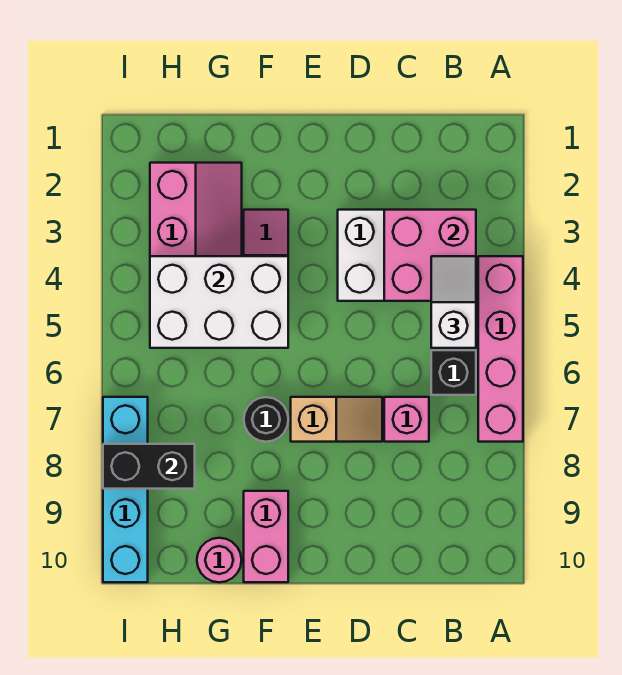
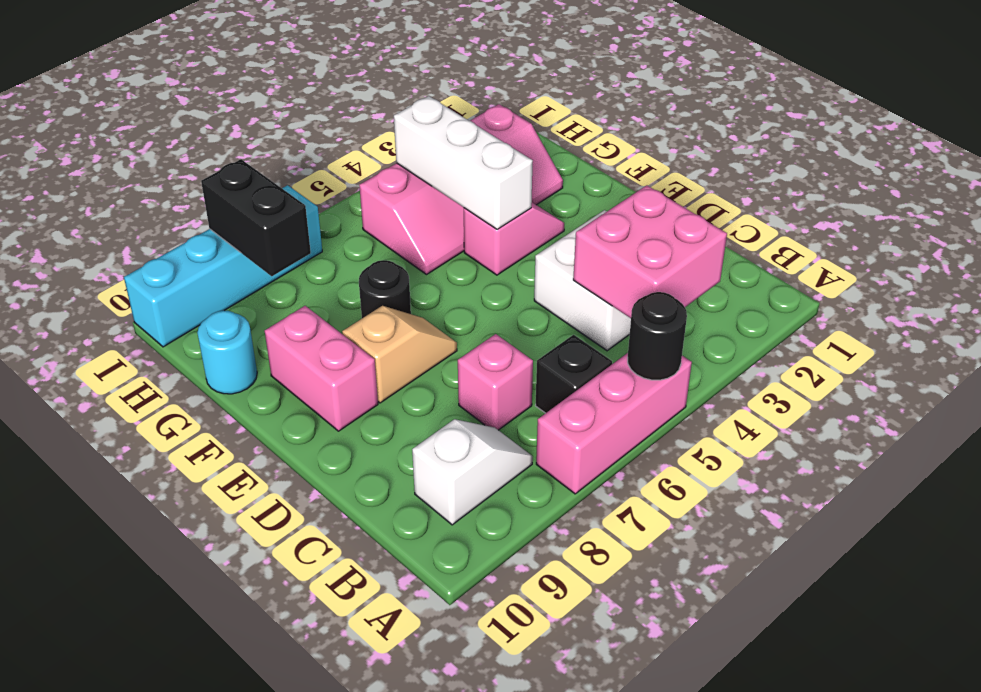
pink 1x4 brick [478,256,523,442] -> pink 1x3 brick [536,353,692,494]
none -> black 1x1 round brick [627,292,687,380]
white 1x2 slope [431,256,476,348] -> white 1x2 slope moved to [412,419,533,525]
tan 1x2 slope [291,397,382,442] -> tan 1x2 slope turned to [342,306,457,403]
white 2x3 brick [150,256,288,348] -> white 1x3 brick [394,96,533,229]
pink 1x2 brick [244,491,288,582] -> pink 1x2 brick turned to [265,306,378,431]
pink 1x1 round brick [197,538,241,582] -> cyan 1x1 round brick [197,310,257,394]

